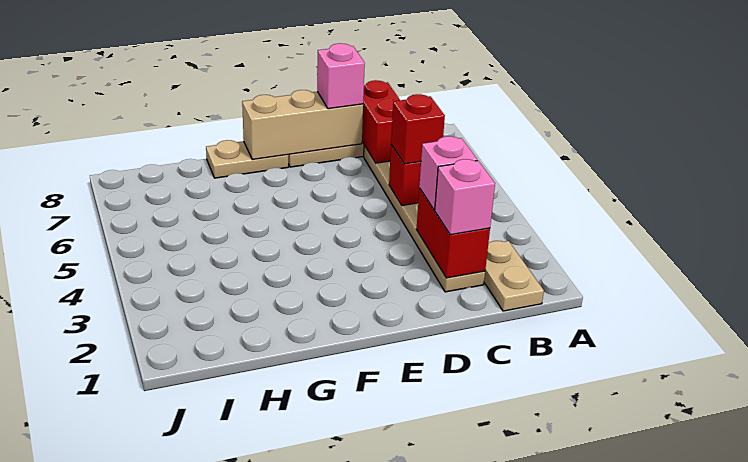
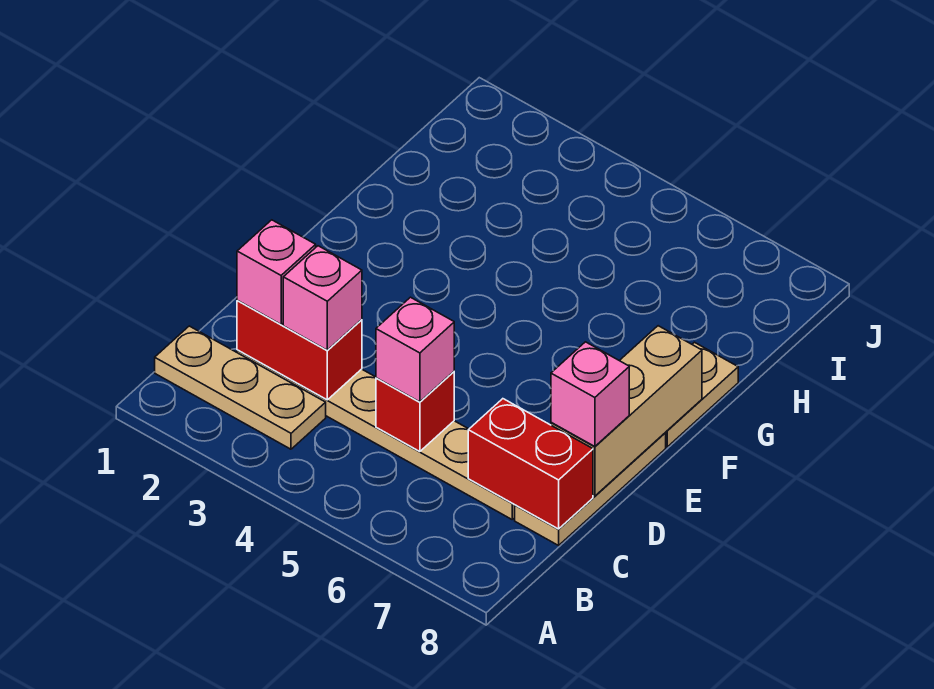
tan 1x2 plate [484,241,544,311] -> tan 1x3 plate [155,326,326,449]
red 1x1 brick [391,94,445,164] -> pink 1x1 brick [376,297,454,402]

